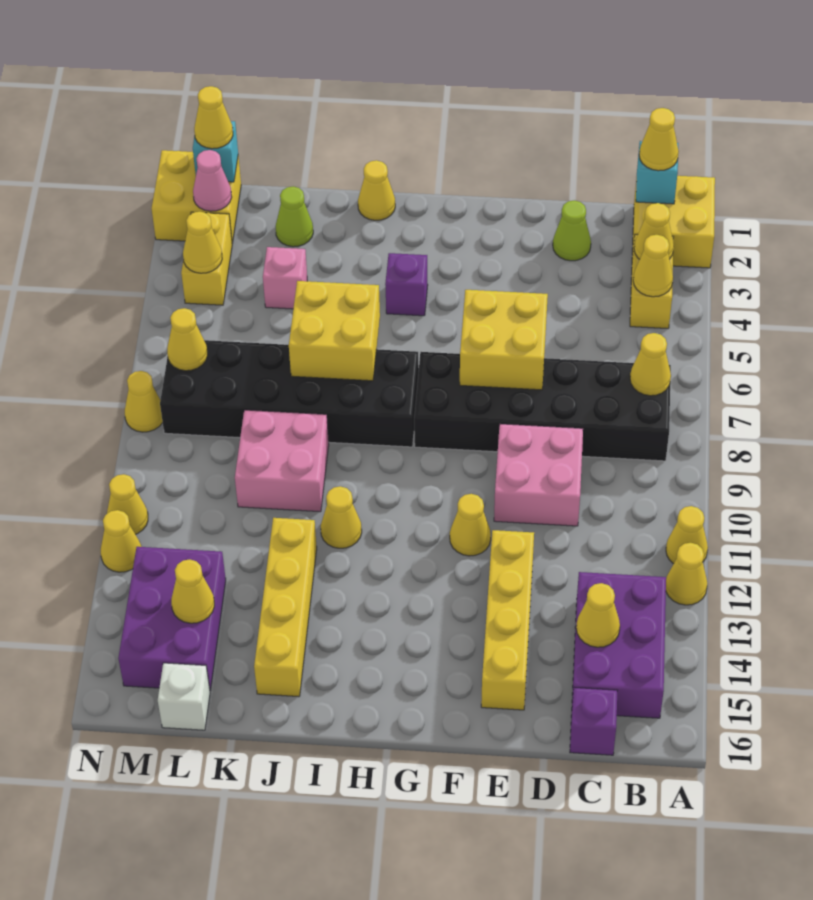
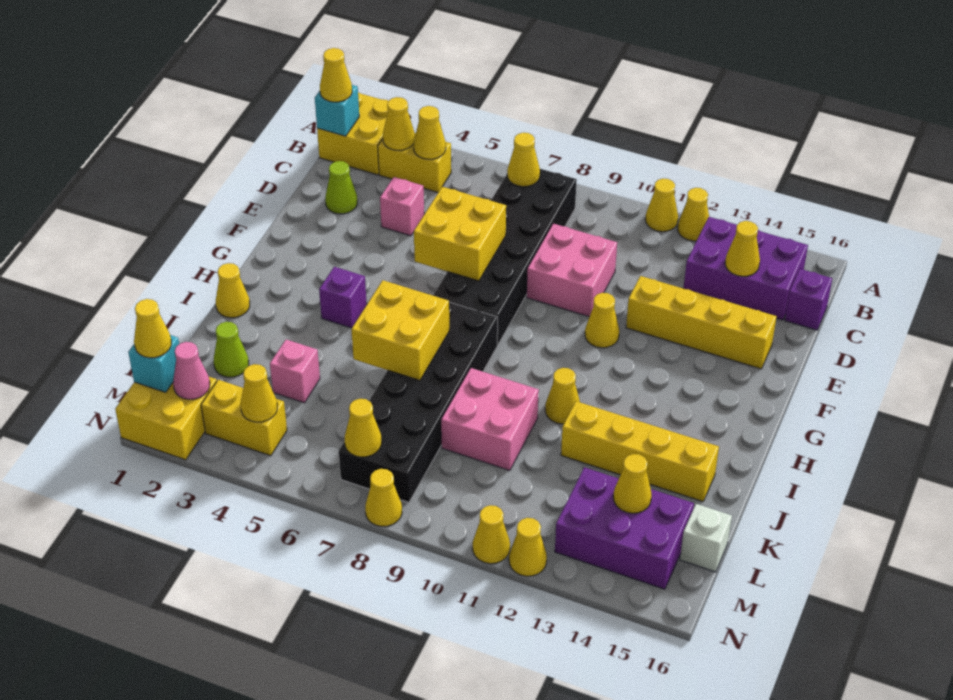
none -> pink 1x1 brick [380,177,424,236]

